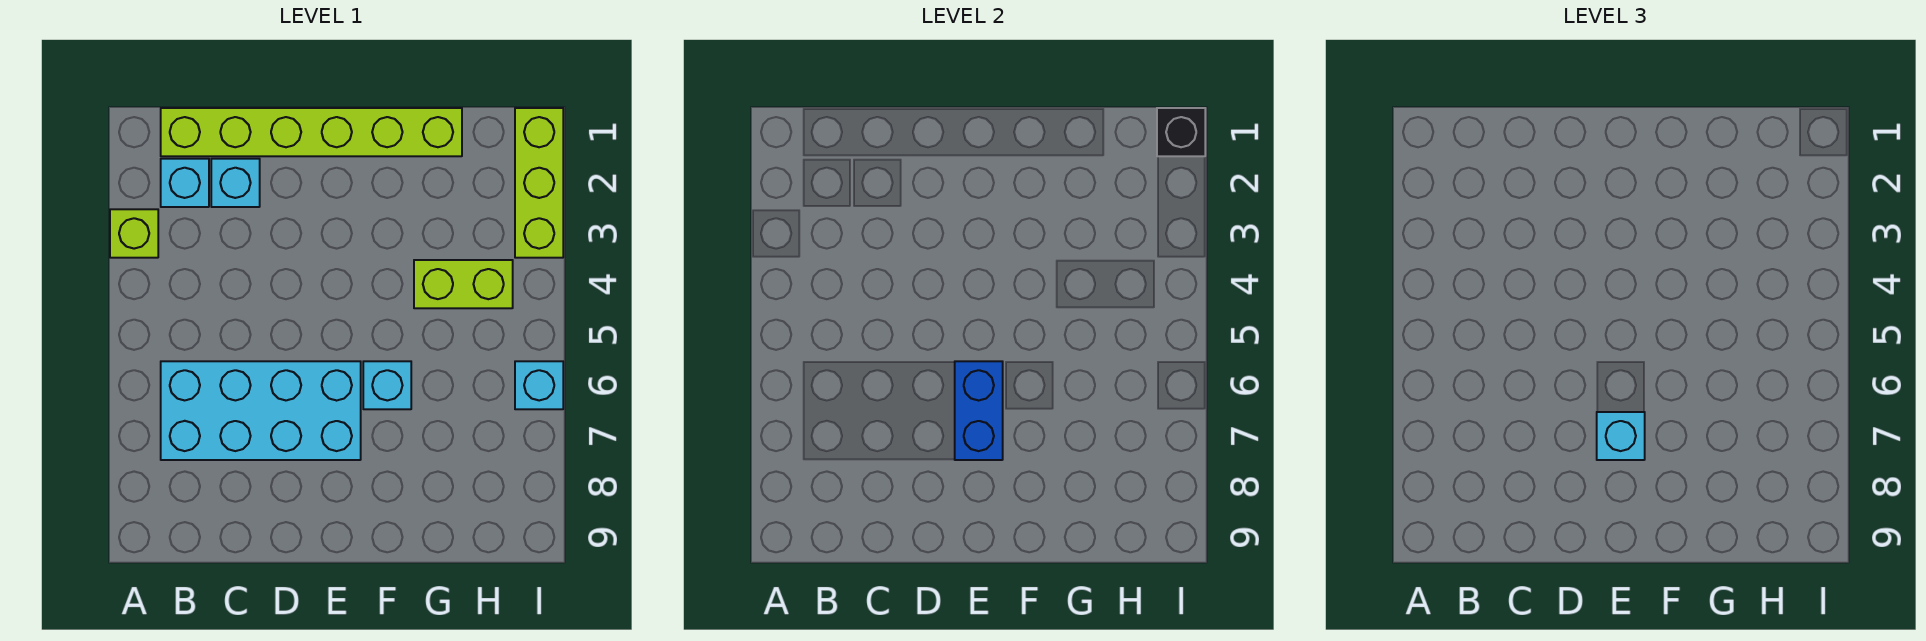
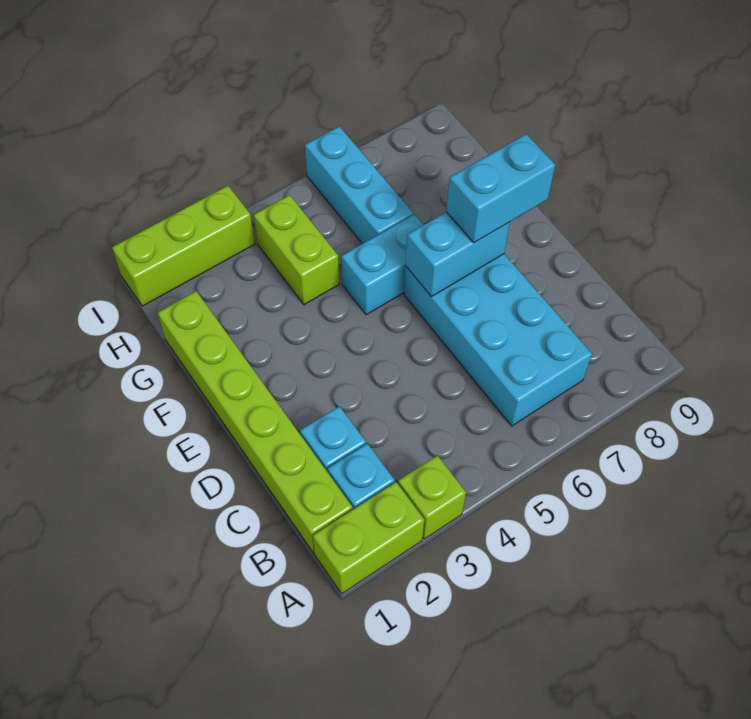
none -> lime 1x2 brick [313,482,424,594]
blue 1x2 brick [955,361,1003,460] -> cyan 1x2 brick [406,212,510,297]
cyan 1x1 brick [1597,412,1645,460] -> cyan 1x2 brick [446,134,555,243]
cyan 1x1 brick [363,361,411,409] -> cyan 1x2 brick [341,214,423,315]
black 1x1 brick [1157,108,1205,156] -> none
cyan 1x1 brick [515,361,563,409] -> cyan 1x3 brick [305,126,413,244]

